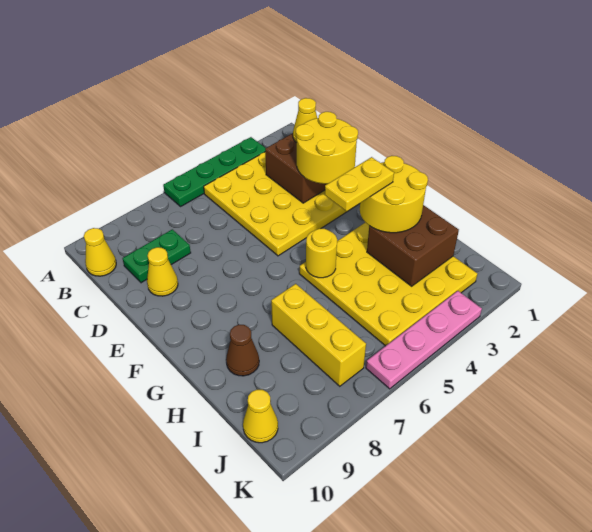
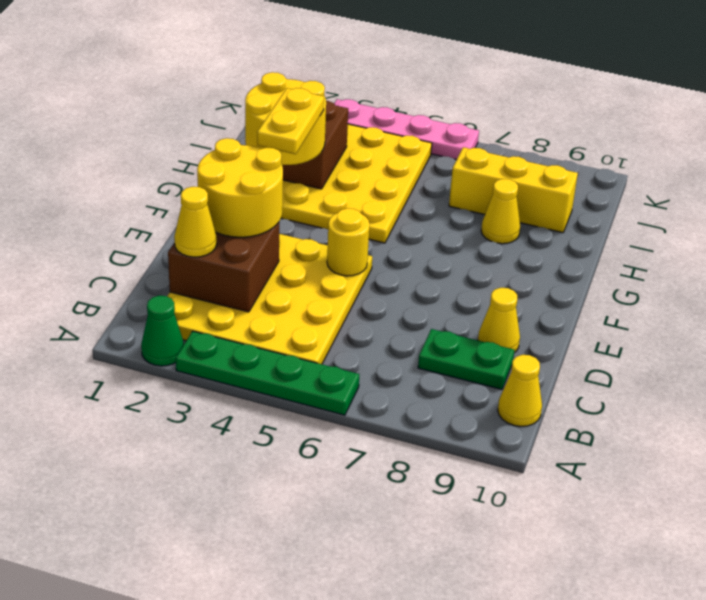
none -> green 1x1 cone [141,296,184,366]
yellow 1x2 plate [325,157,394,211] -> yellow 1x2 plate turned to [257,88,324,154]
yellow 1x1 round brick [306,229,337,278] -> yellow 1x1 round brick moved to [327,208,370,276]
yellow 1x3 brick [271,284,366,386] -> yellow 1x3 brick turned to [449,147,578,233]
brown 1x1 cone [226,325,259,376] -> none
yellow 1x1 cone [243,390,278,443] -> yellow 1x1 cone moved to [481,179,520,244]

